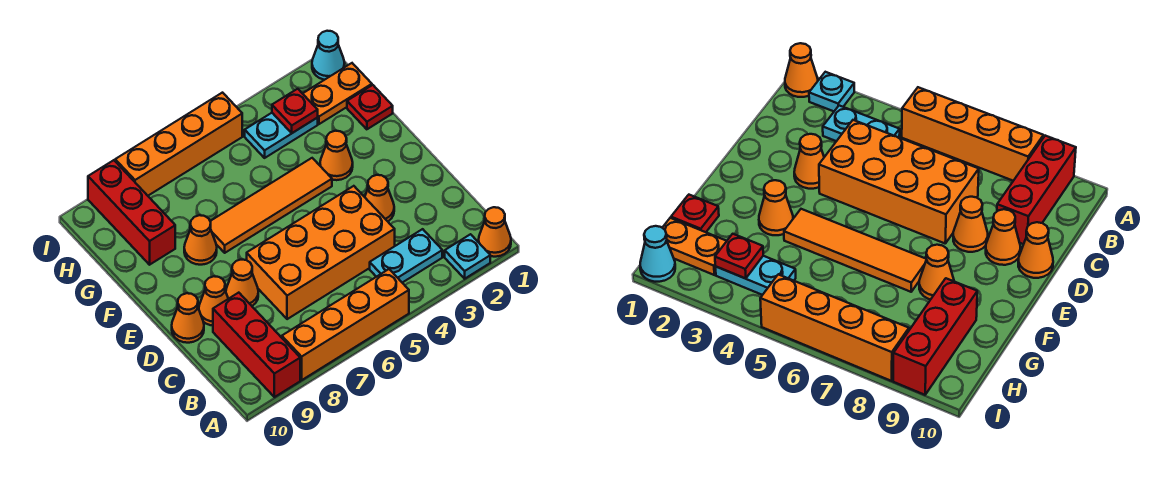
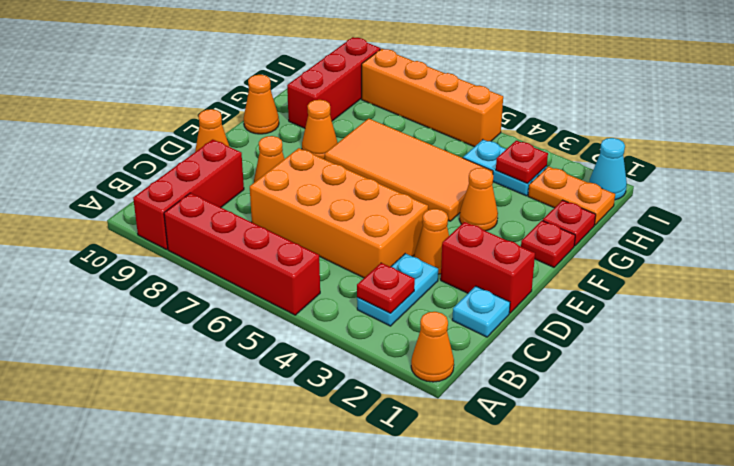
cyan 1x1 plate [445,234,490,279] -> cyan 1x1 plate moved to [452,286,510,337]
orange 1x4 brick [282,269,409,380] -> red 1x4 brick [164,193,320,315]
cyan 1x2 plate [370,229,442,283] -> cyan 1x2 plate turned to [357,253,438,326]
none -> red 1x1 plate [357,263,415,313]
none -> red 1x2 brick [441,222,535,313]
orange 1x1 cone [199,276,228,326] -> orange 1x1 cone moved to [244,75,279,134]
none -> red 1x1 plate [521,221,575,267]
orange 1x4 tile [210,158,332,253] -> orange 2x4 tile [325,118,493,221]

